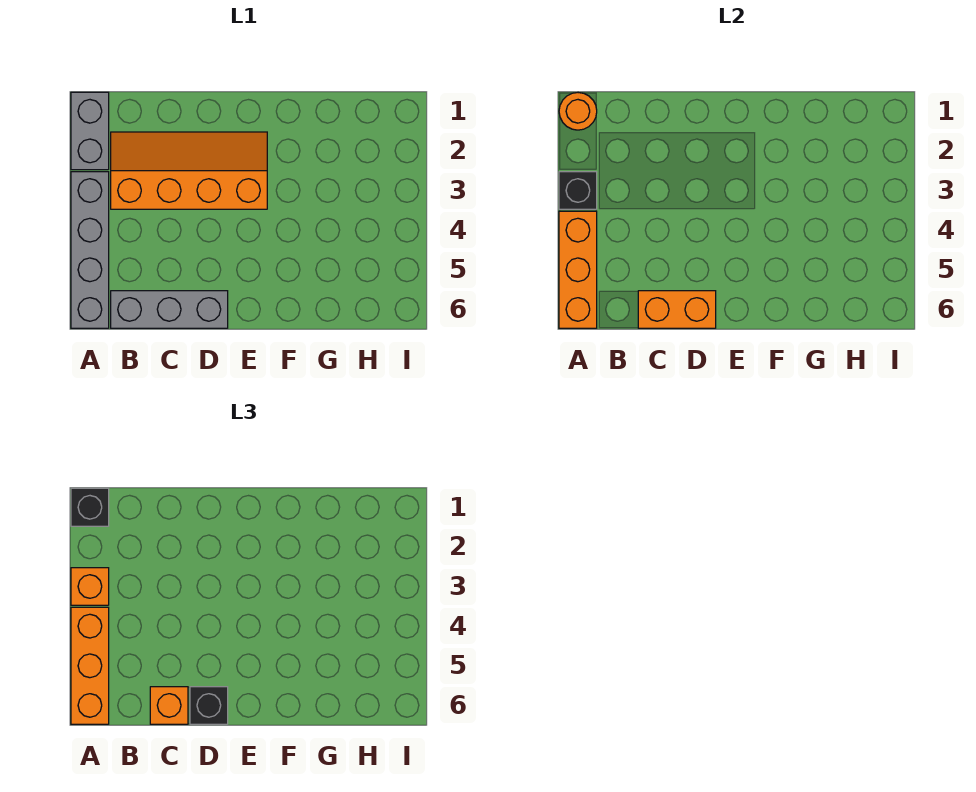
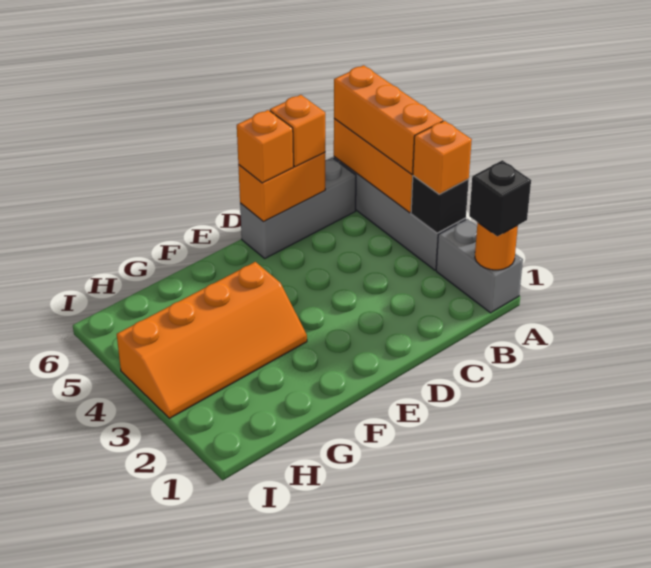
orange 2x4 slope [111,132,267,209] -> orange 2x4 slope moved to [117,262,307,418]
black 1x1 brick [190,687,228,724] -> orange 1x1 brick [237,110,293,183]

